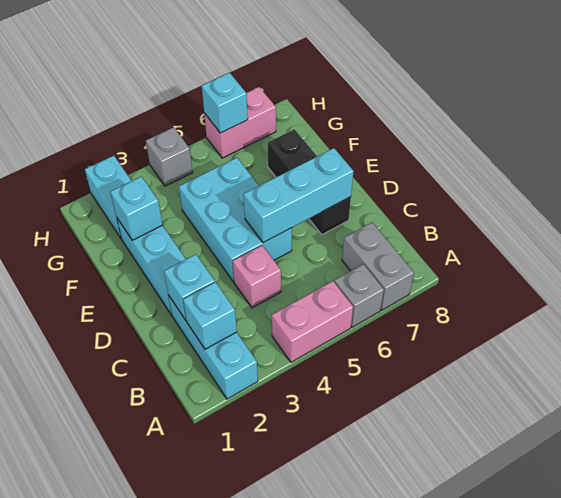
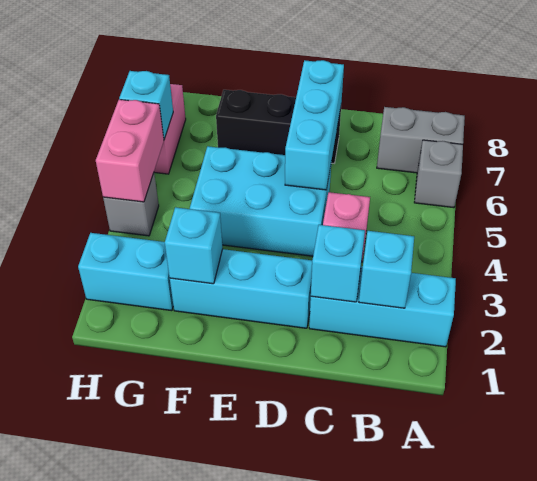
pink 1x2 brick [272,281,353,362] -> pink 1x2 brick moved to [96,100,164,202]

